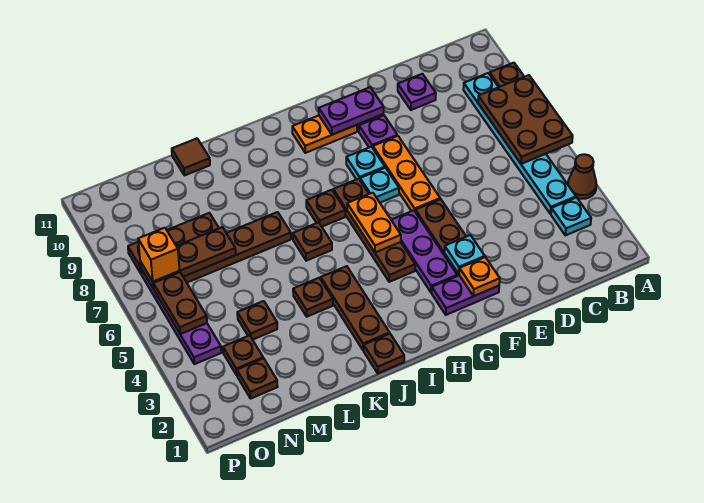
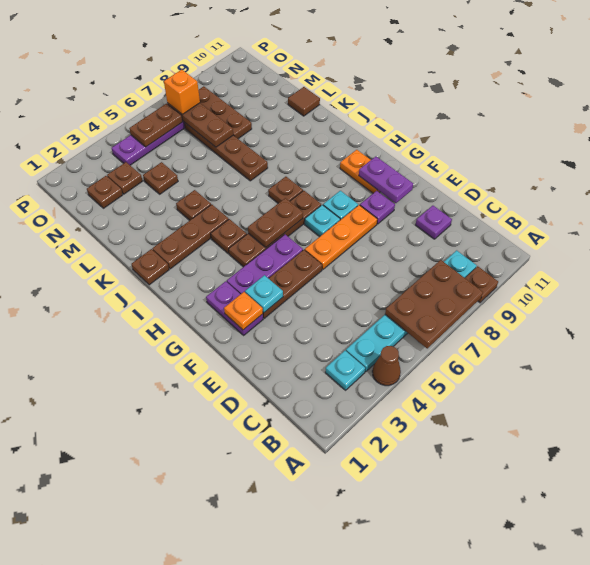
orange 1x2 plate [347,193,401,252] -> brown 1x2 plate [248,198,303,247]
brown 1x1 plate [293,222,332,261] -> brown 1x1 plate moved to [211,219,247,253]

